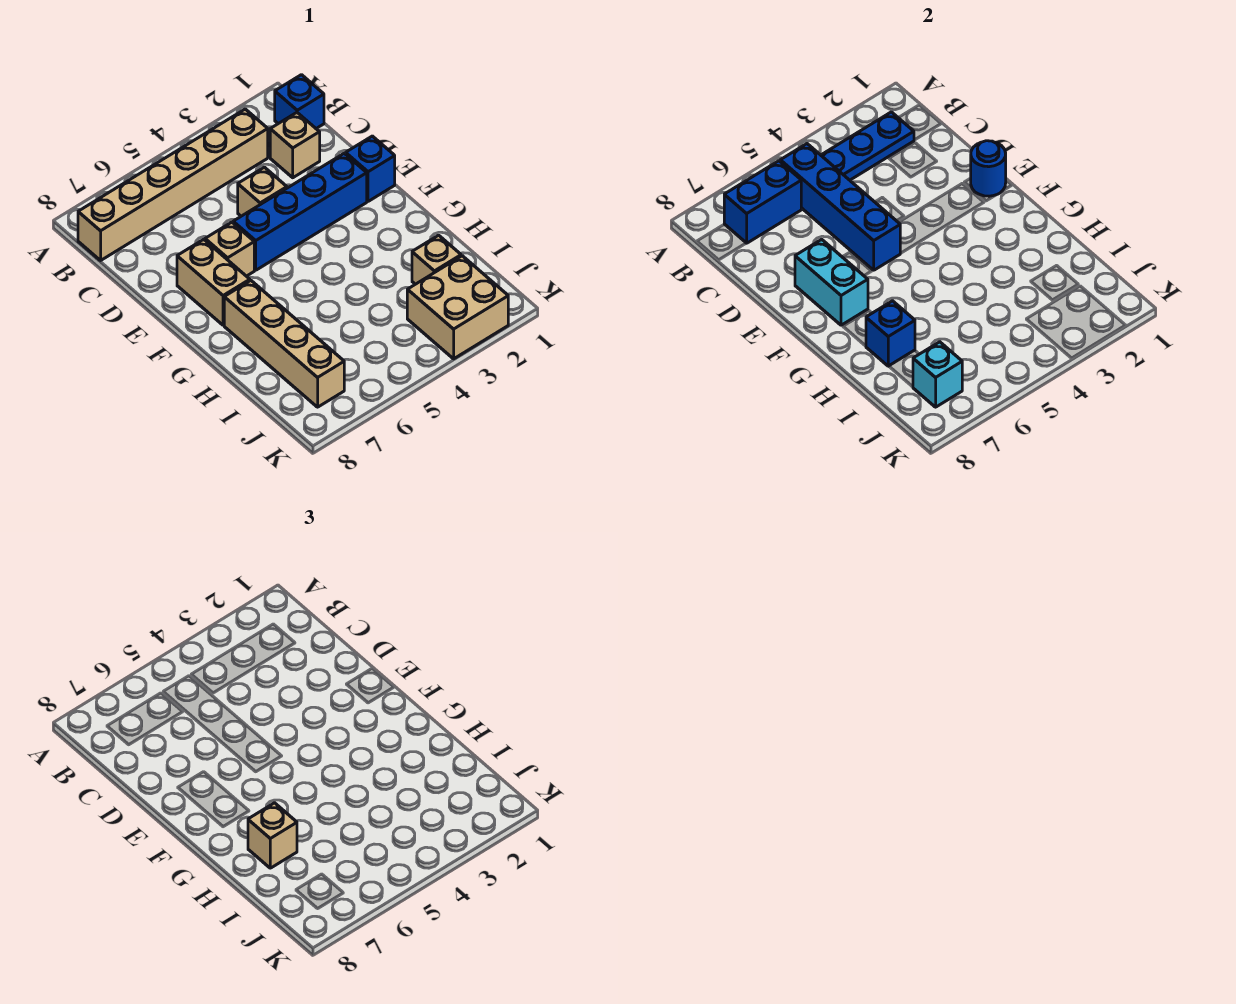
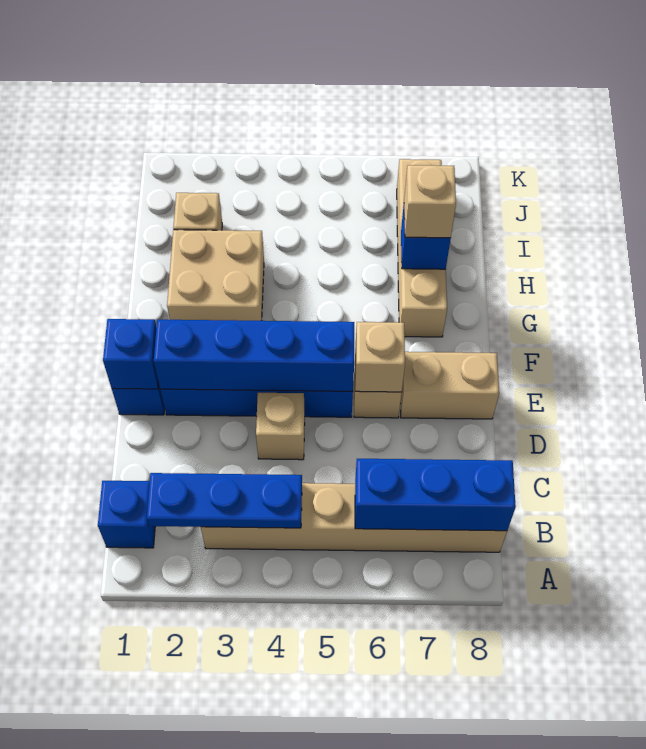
blue 1x4 brick [780,144,900,270] -> blue 1x4 brick turned to [154,320,354,391]
blue 1x2 brick [724,161,801,243] -> blue 1x3 brick [355,459,516,531]
tan 1x1 brick [270,113,320,178] -> tan 1x1 brick moved to [355,322,405,392]
blue 1x1 round brick [971,141,1006,196] -> blue 1x1 brick [103,319,158,389]
tan 1x2 brick [177,239,250,325] -> tan 1x2 brick turned to [400,352,499,419]
cyan 1x2 brick [795,239,868,325] -> none
tan 2x2 brick [407,256,508,359] -> tan 2x2 brick moved to [167,230,264,321]
cyan 1x1 brick [913,342,962,407] -> none

